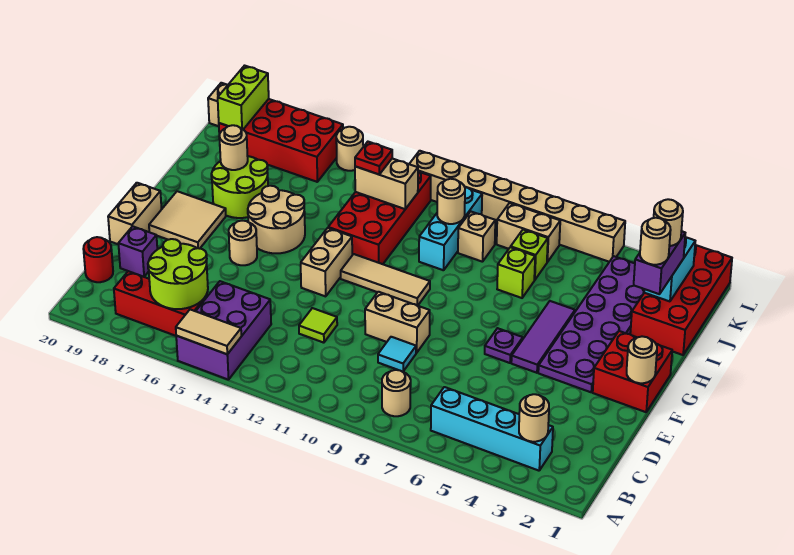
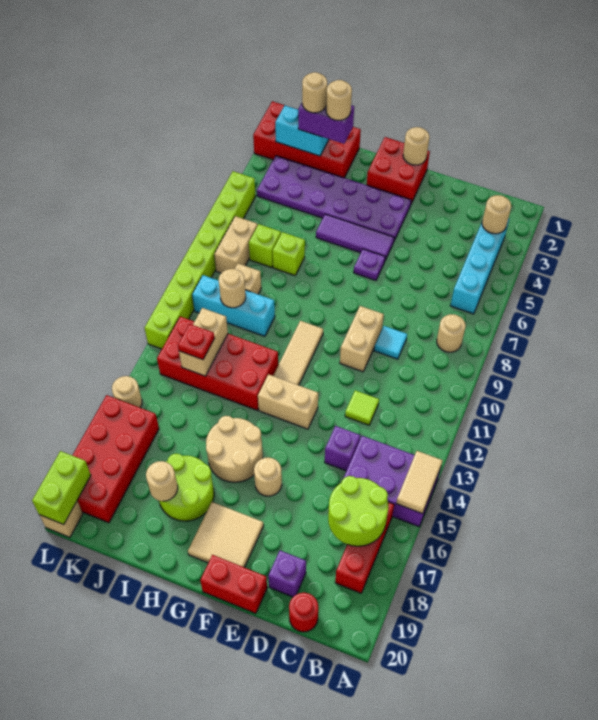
none -> purple 1x1 brick [325,426,360,471]
tan 1x2 brick [108,183,162,244] -> red 1x2 brick [200,555,267,613]
lime 1x2 brick [218,66,269,129] -> lime 1x2 brick turned to [32,451,91,524]
tan 1x8 brick [410,151,625,262] -> lime 1x8 brick [145,171,255,349]

